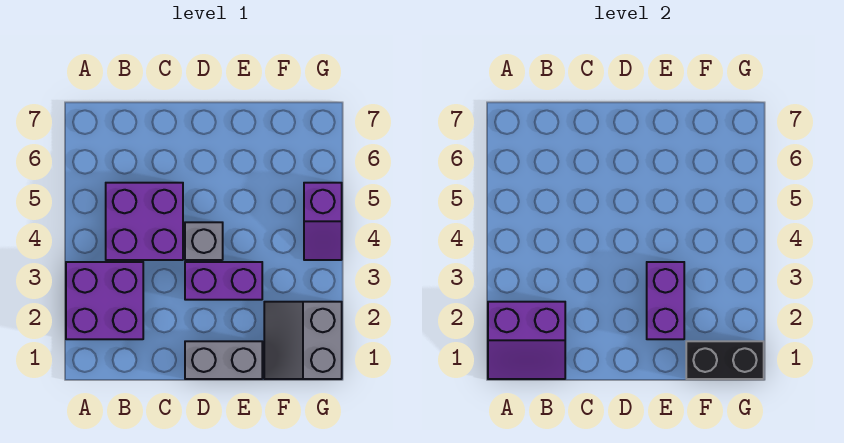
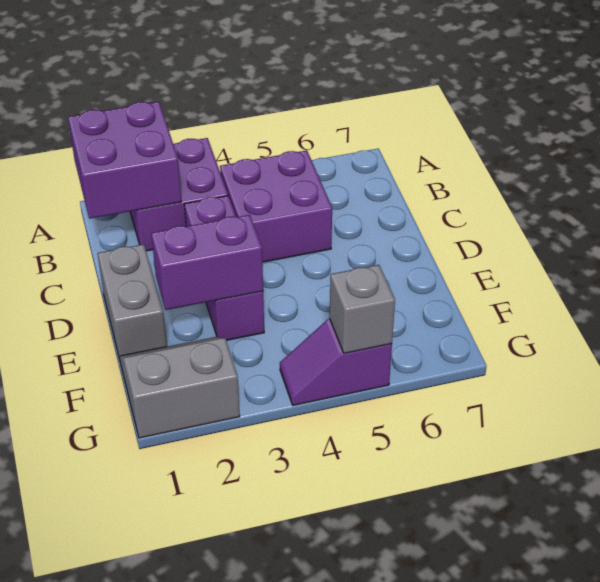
purple 2x2 slope [488,302,565,379] -> purple 2x2 brick [68,102,182,219]
purple 1x2 brick [185,262,262,300] -> purple 1x3 brick [184,196,264,340]
grey 1x1 brick [185,222,223,260] -> grey 1x1 brick moved to [330,265,395,353]
black 1x2 brick [686,341,764,379] -> none

